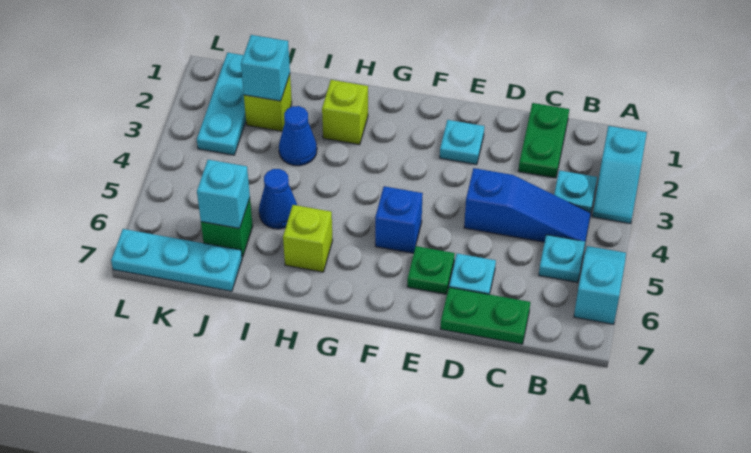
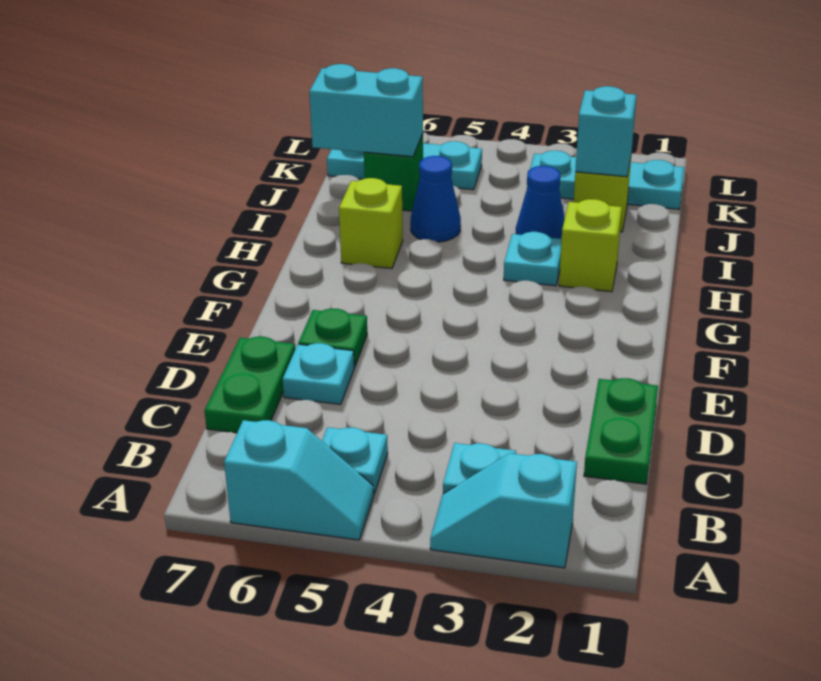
blue 1x3 slope [464,168,591,242] -> none
green 1x2 plate [518,103,569,178] -> green 1x2 plate turned to [584,378,658,484]
cyan 1x1 plate [440,120,484,165] -> cyan 1x1 plate moved to [504,232,562,286]
blue 1x1 brick [375,186,423,253] -> none
cyan 1x1 brick [197,160,250,228] -> cyan 1x2 brick [309,64,423,157]
cyan 1x3 plate [111,229,242,291] -> cyan 1x3 plate turned to [327,141,482,190]

